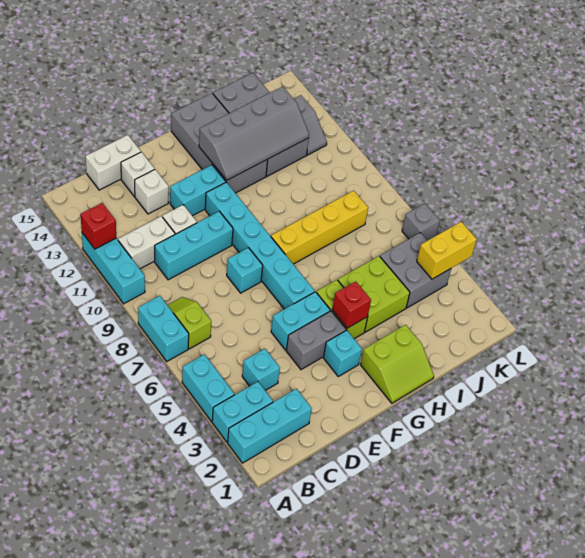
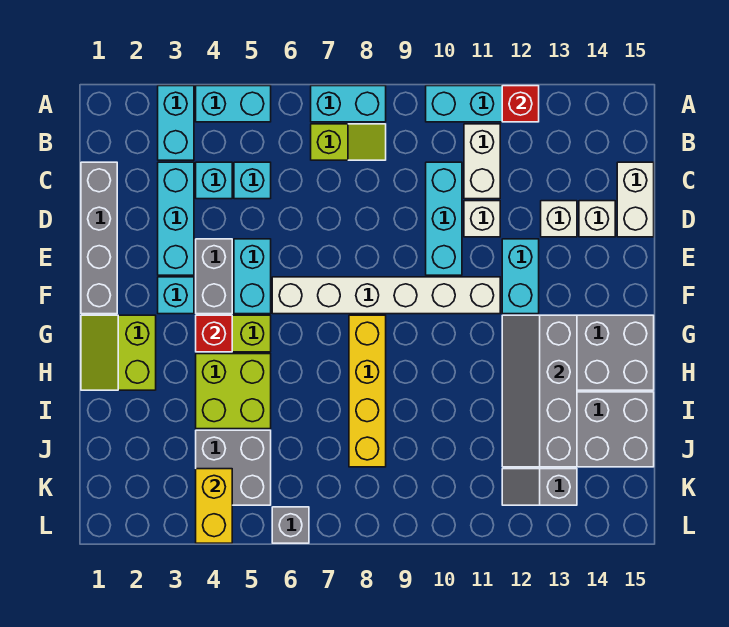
cyan 1x3 brick [228,389,312,463] -> cyan 1x3 brick moved to [158,162,194,275]
none -> grey 1x4 brick [81,162,117,314]
cyan 1x1 brick [227,248,263,293] -> cyan 1x1 brick moved to [234,162,271,199]
cyan 1x6 brick [205,182,315,309] -> white 1x6 brick [272,277,500,314]

